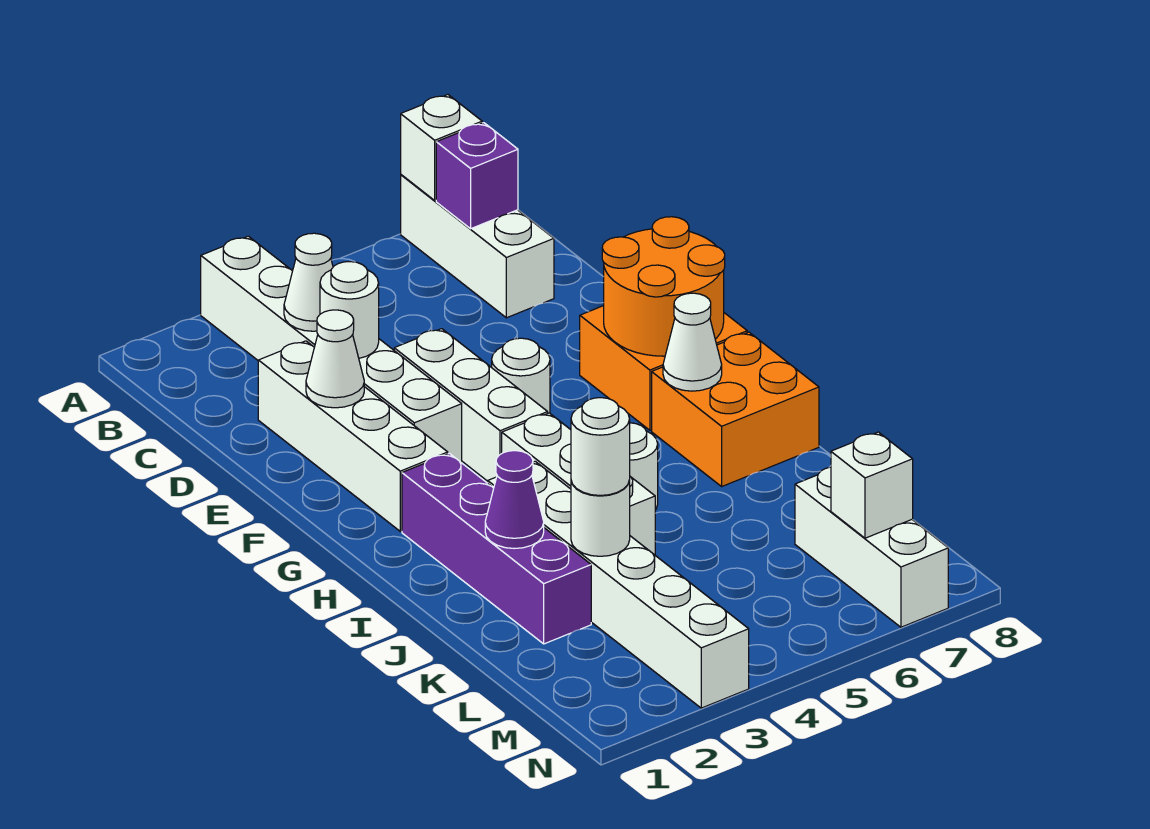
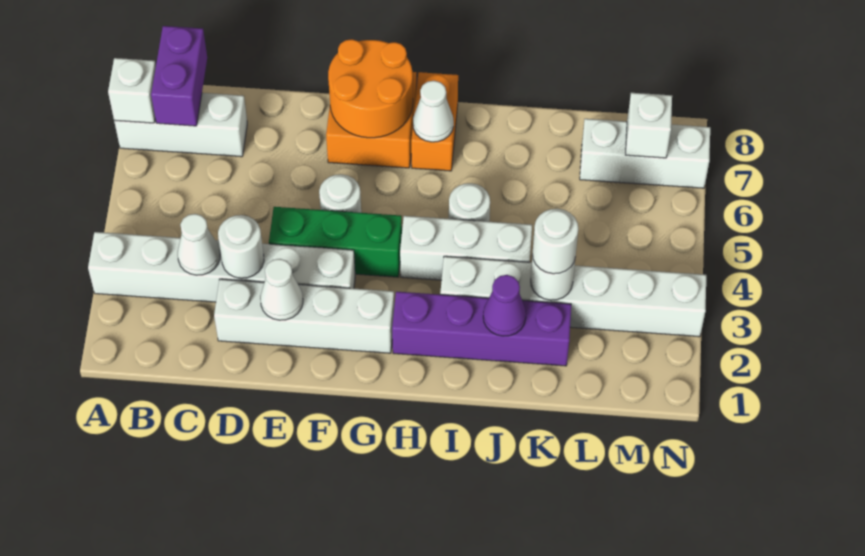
purple 1x1 brick [436,123,518,229] -> purple 1x2 brick [151,26,207,126]
white 1x3 brick [394,329,548,481] -> green 1x3 brick [269,207,402,277]
orange 2x2 brick [652,332,819,486] -> orange 1x2 brick [411,72,458,171]

